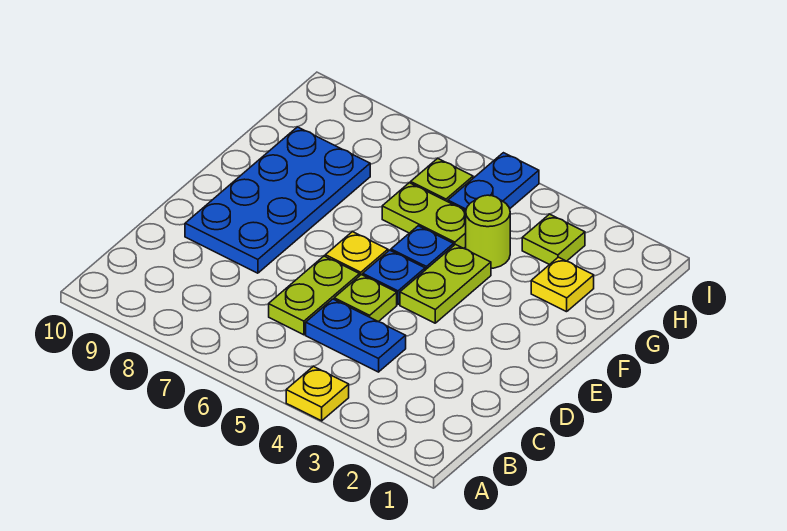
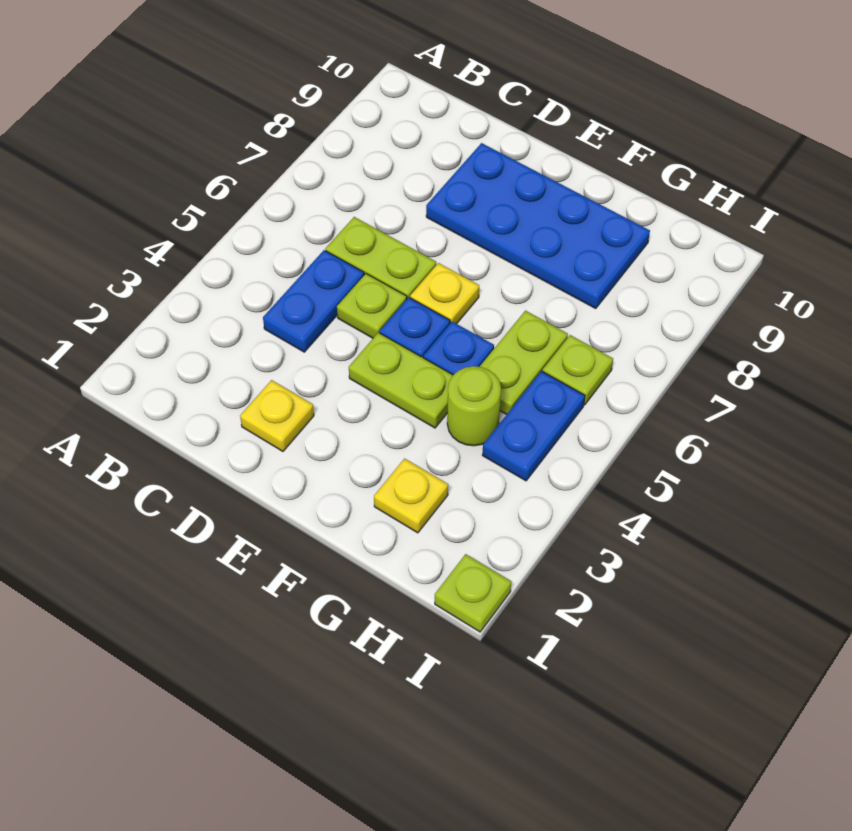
yellow 1x1 plate [286,366,349,421] -> yellow 1x1 plate moved to [240,380,314,451]
lime 1x1 plate [522,214,585,265] -> lime 1x1 plate moved to [435,554,511,632]
blue 1x2 plate [448,153,539,211] -> blue 1x2 plate turned to [482,371,585,481]

